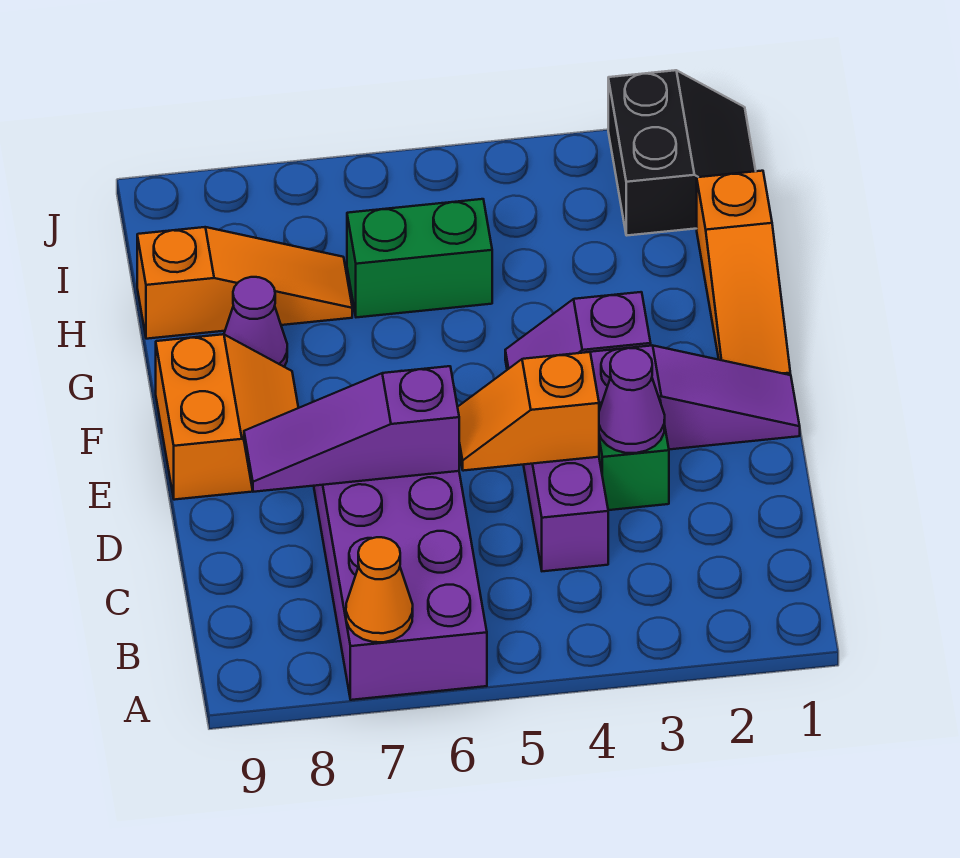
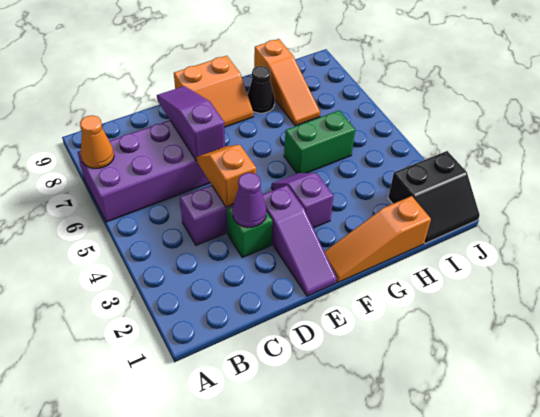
purple 1x1 cone [224,277,287,367] -> black 1x1 cone [248,66,275,113]
green 1x2 brick [347,199,492,317] -> green 1x2 brick turned to [284,110,355,173]

